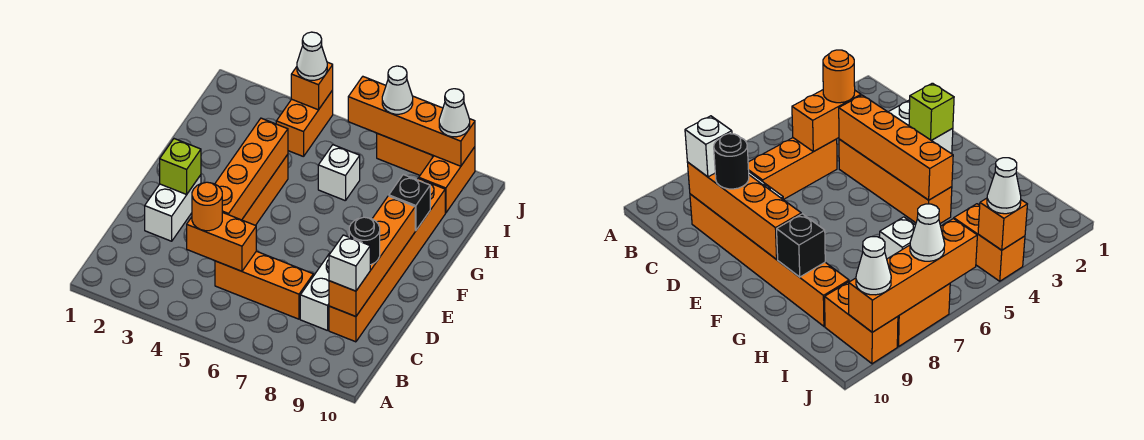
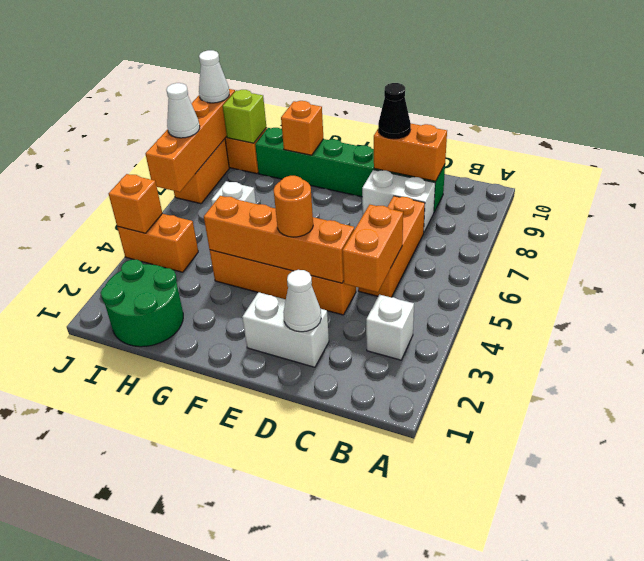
orange 1x1 round brick [192,182,222,231] -> orange 1x1 round brick moved to [274,176,313,237]
orange 1x6 brick [329,178,445,342] -> green 1x6 brick [255,128,445,212]
orange 1x4 brick [329,196,415,317] -> orange 1x2 brick [374,124,447,181]
white 1x1 brick [329,235,370,291] -> white 1x1 brick moved to [366,294,414,360]
black 1x1 round brick [349,217,380,265] -> black 1x1 cone [378,83,411,139]
lime 1x1 brick [160,139,201,194] -> lime 1x1 brick moved to [223,90,266,143]
black 1x1 brick [389,175,430,231] -> orange 1x1 brick [281,101,323,155]
none -> green 2x2 round brick [101,260,183,347]
white 1x1 cone [297,32,327,80] -> white 1x1 cone moved to [283,270,321,332]

